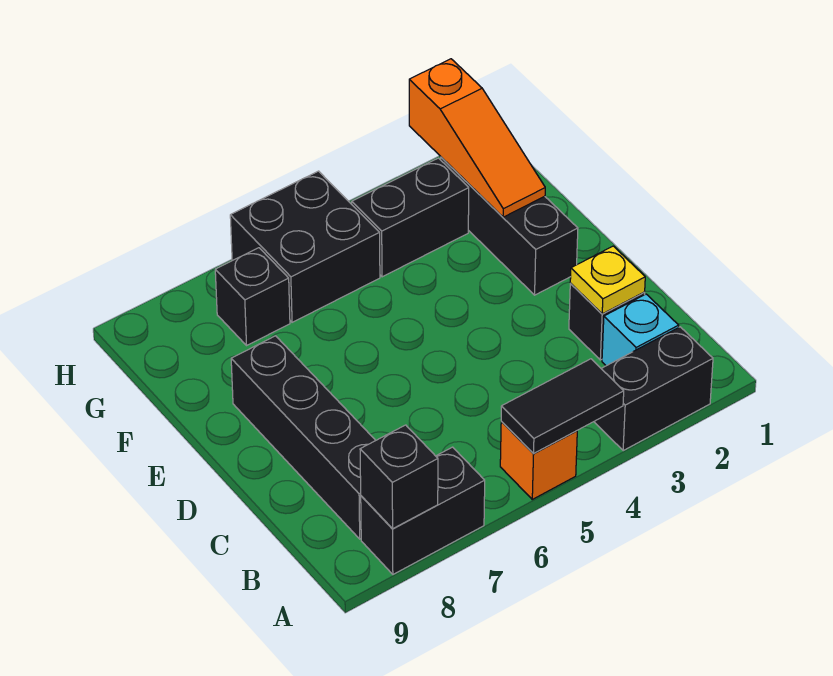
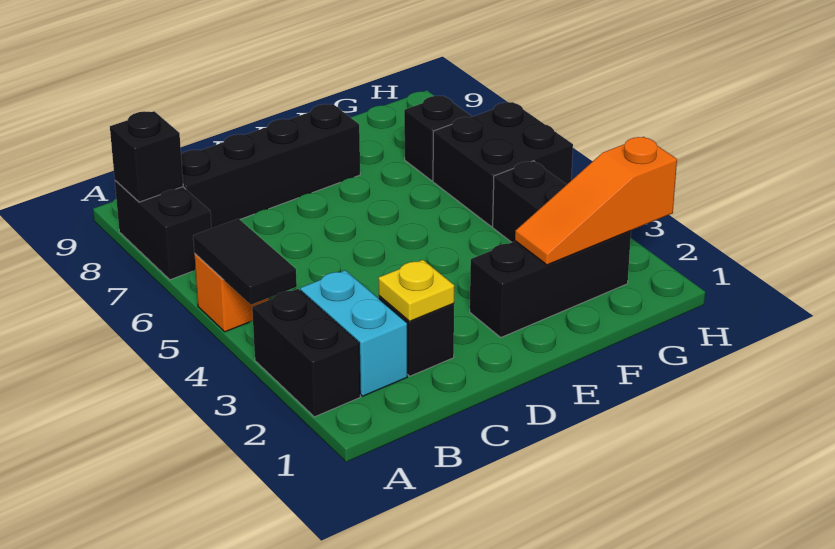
cyan 1x1 brick [602,294,679,366] -> cyan 1x2 brick [300,270,407,396]

